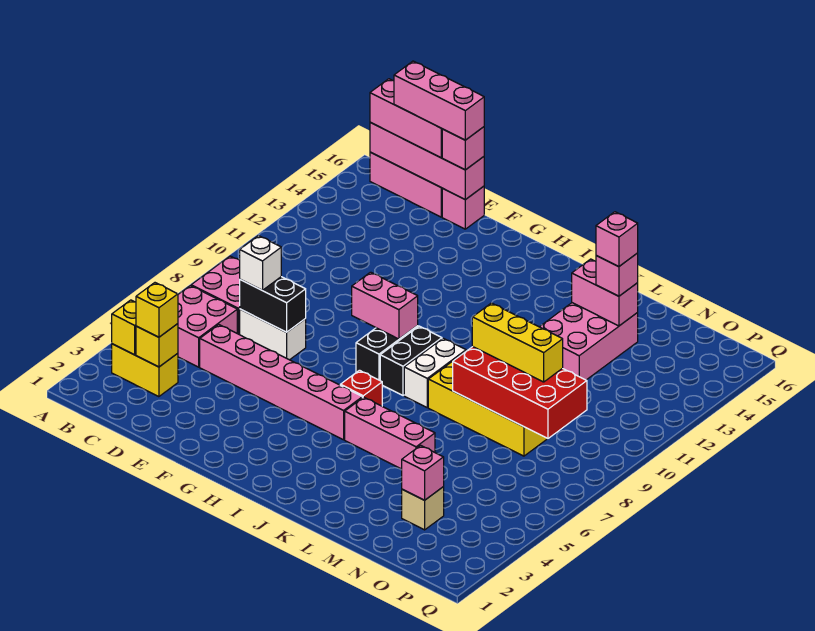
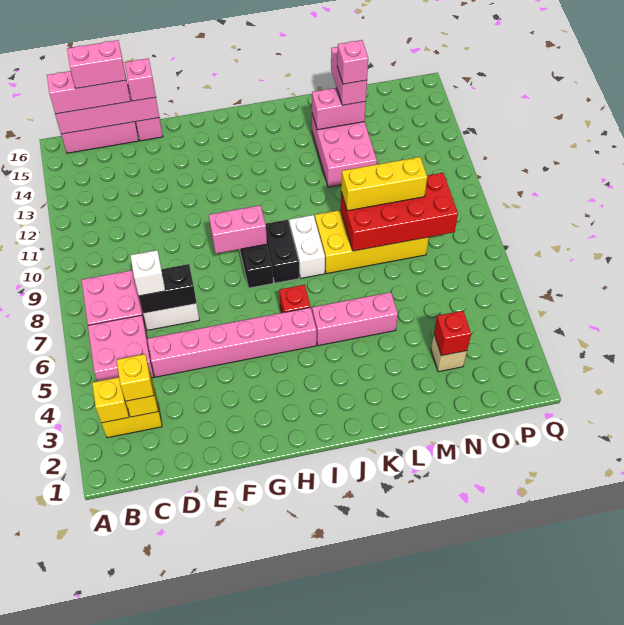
pink 1x3 brick [394,61,484,140] -> pink 1x2 brick [67,40,126,89]
pink 1x1 brick [596,253,638,296] -> pink 1x2 brick [331,47,367,105]
pink 1x1 brick [402,445,444,500] -> red 1x1 brick [434,311,471,356]

